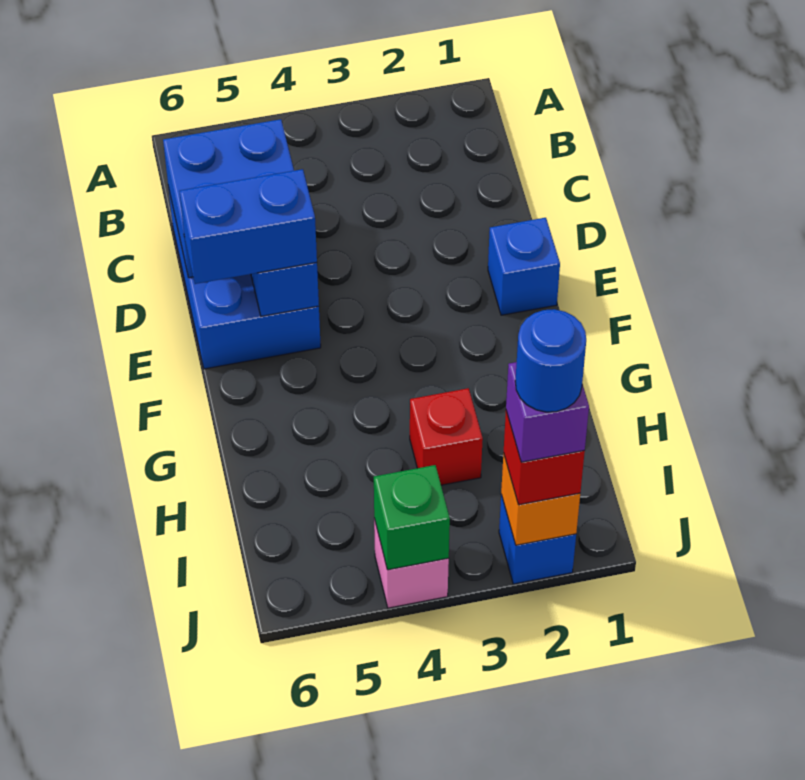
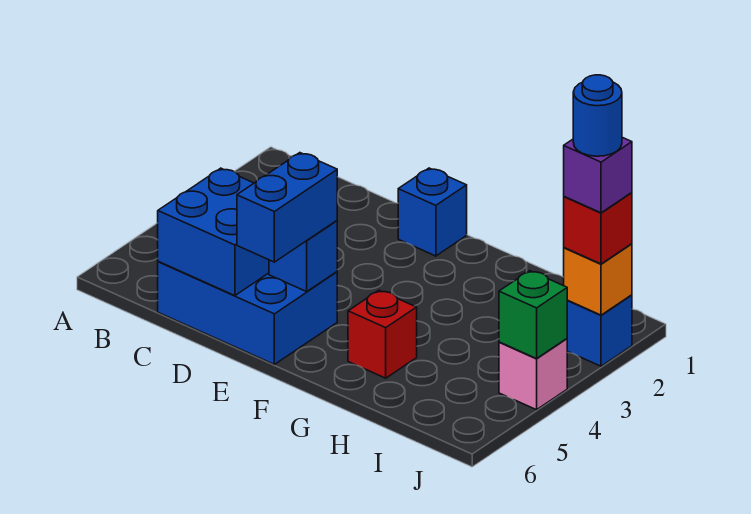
red 1x1 brick [410,388,483,485] -> red 1x1 brick moved to [348,290,417,378]

